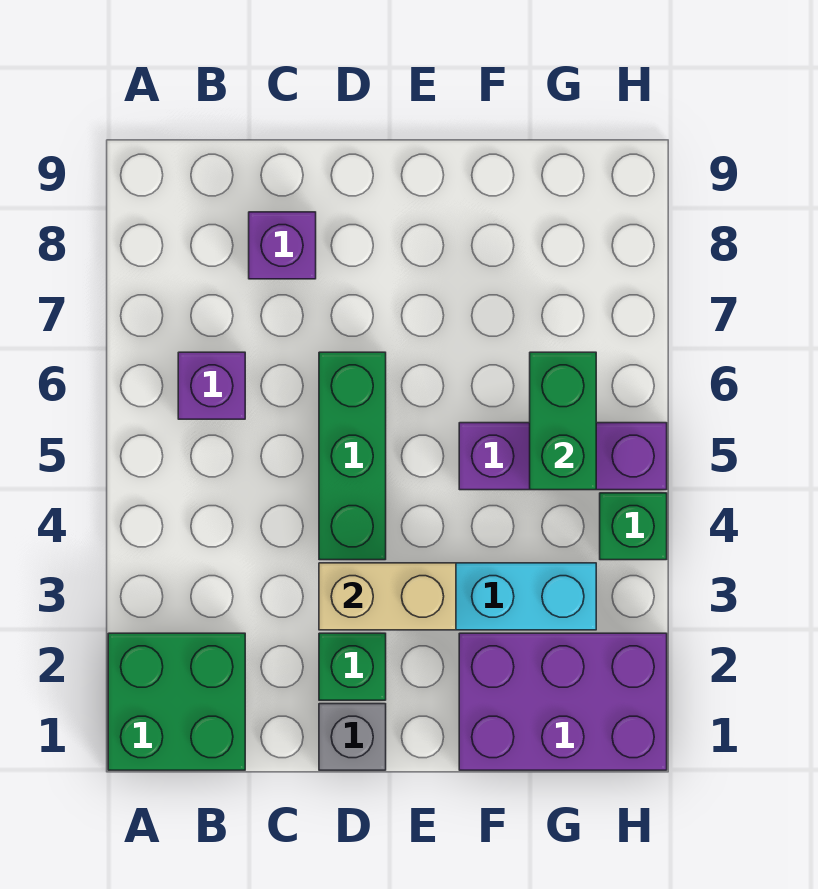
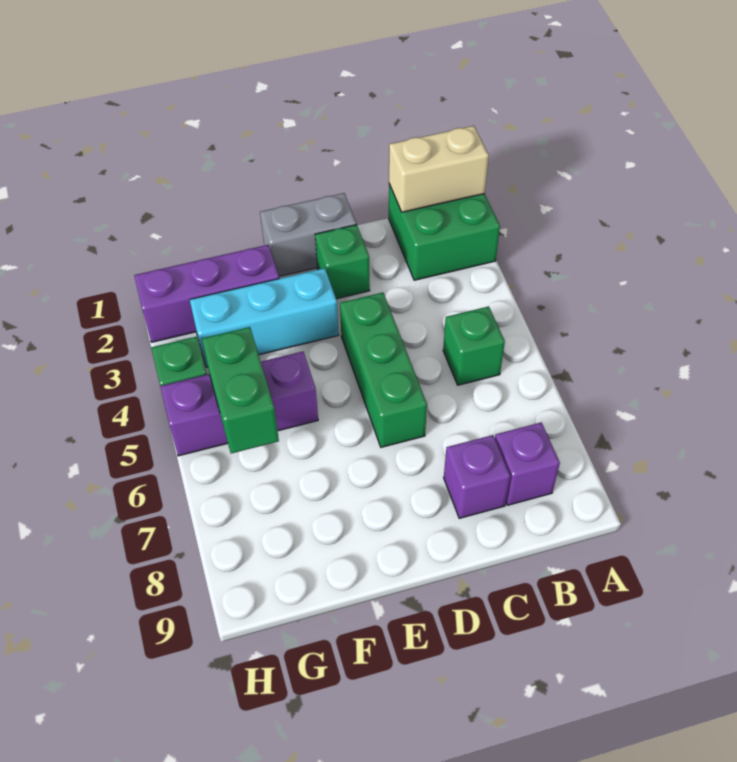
none -> green 1x1 brick [443,306,505,385]
purple 1x1 brick [178,352,245,419] -> purple 1x1 brick moved to [495,423,560,505]
grey 1x1 brick [319,704,386,770] -> grey 1x2 brick [260,193,356,276]
tan 1x2 brick [319,563,456,630] -> tan 1x2 brick moved to [389,126,489,212]
purple 2x3 brick [459,633,667,770] -> purple 1x3 brick [134,245,279,342]

